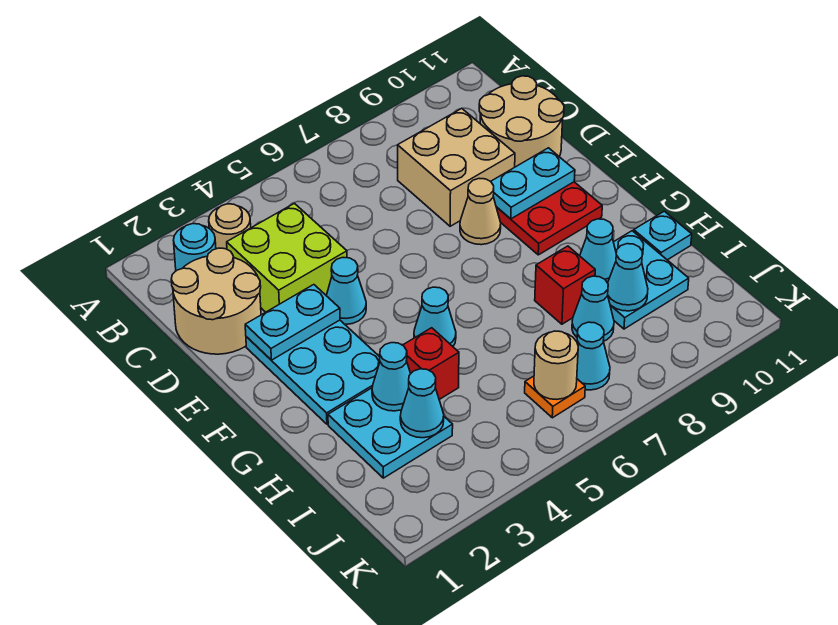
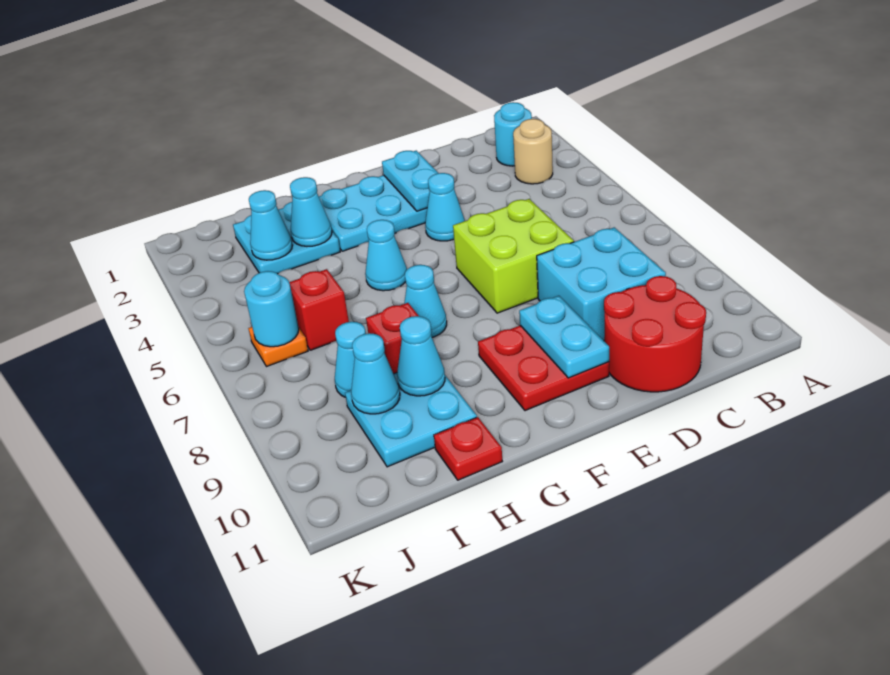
tan 2x2 round brick [171,248,261,354] -> none
lime 2x2 brick [227,203,347,312] -> lime 2x2 brick moved to [453,199,574,313]
tan 2x2 brick [398,108,515,226] -> cyan 2x2 brick [537,227,666,341]
tan 2x2 round brick [479,76,564,167] -> red 2x2 round brick [604,276,706,392]
tan 1x1 cone [460,179,501,245] -> none
red 1x1 brick [403,328,459,400] -> red 1x1 brick moved to [289,269,349,350]
cyan 1x1 plate [634,211,692,260] -> red 1x1 plate [434,417,502,480]
tan 1x1 round brick [534,331,578,399] -> cyan 1x1 round brick [244,271,299,347]
cyan 1x1 cone [577,322,610,390] -> cyan 1x1 cone moved to [404,265,447,337]

